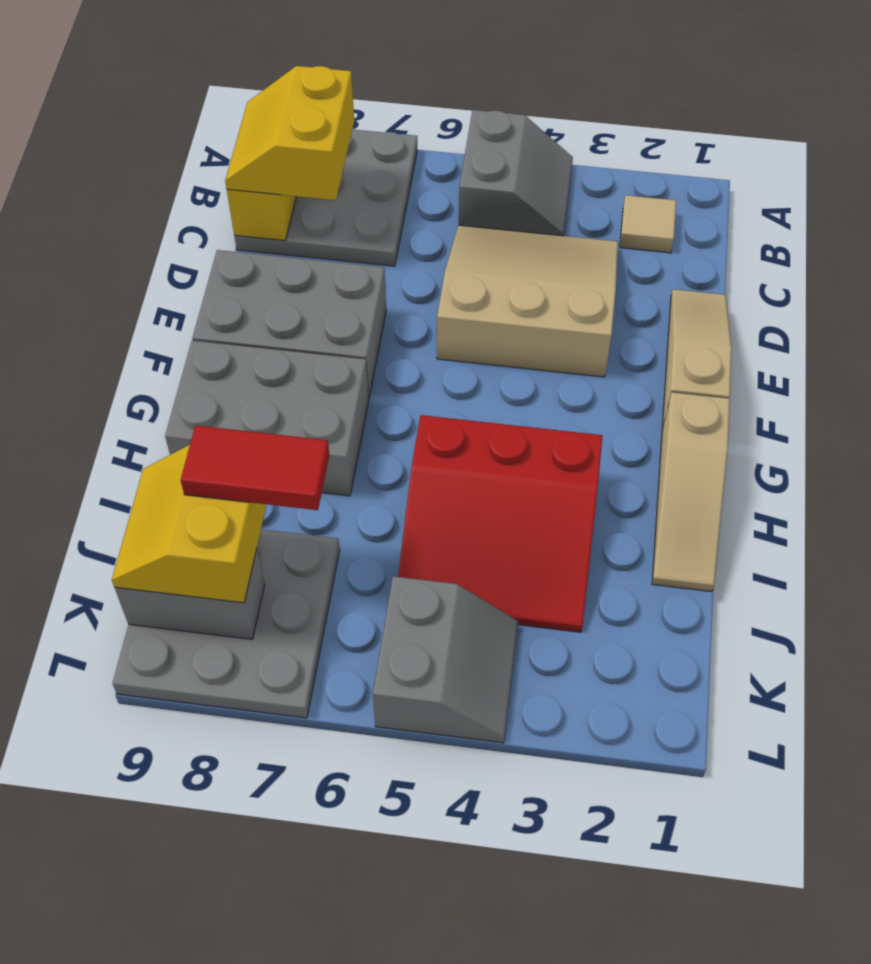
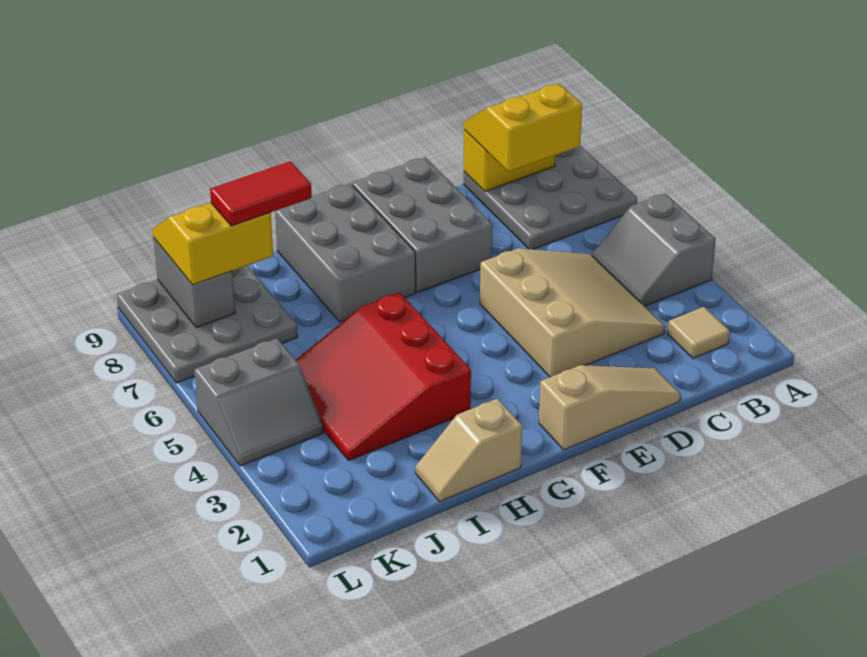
grey 2x2 slope [459,110,573,236] -> grey 2x2 slope turned to [592,193,716,306]
tan 1x3 slope [652,392,730,591] -> tan 1x2 slope [416,399,522,501]
red 1x2 tile [181,425,329,510] -> red 1x2 tile turned to [210,161,312,226]

